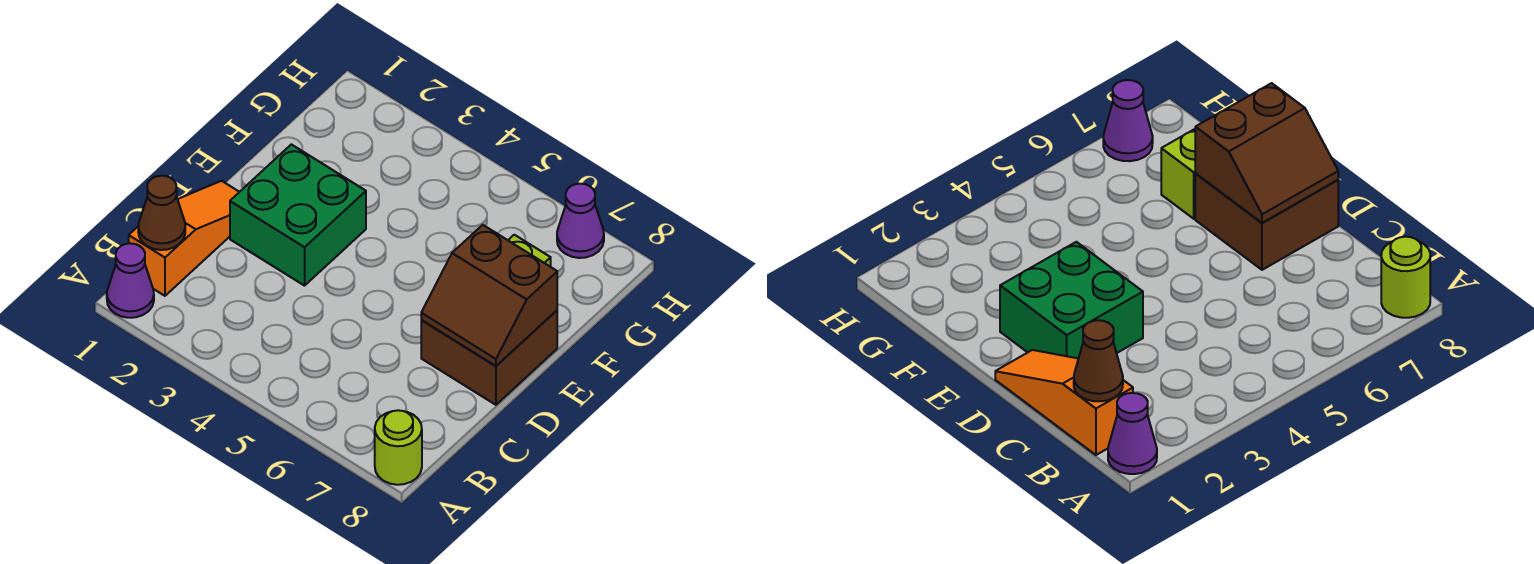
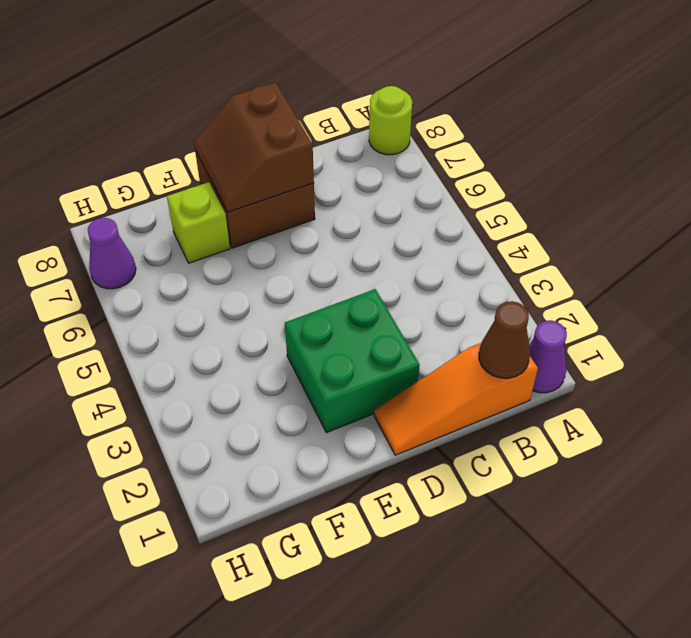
brown 2x2 slope [421,225,557,366] -> brown 2x2 slope turned to [194,82,314,212]

